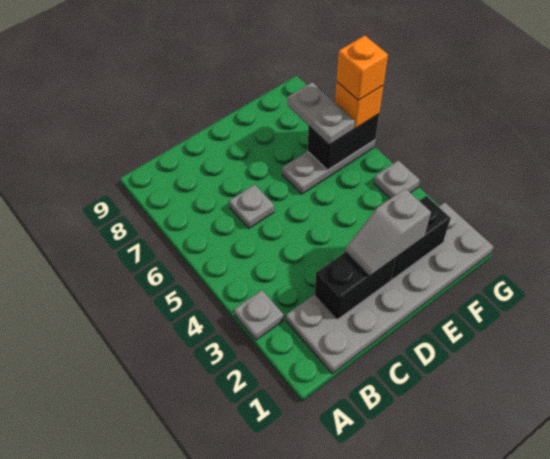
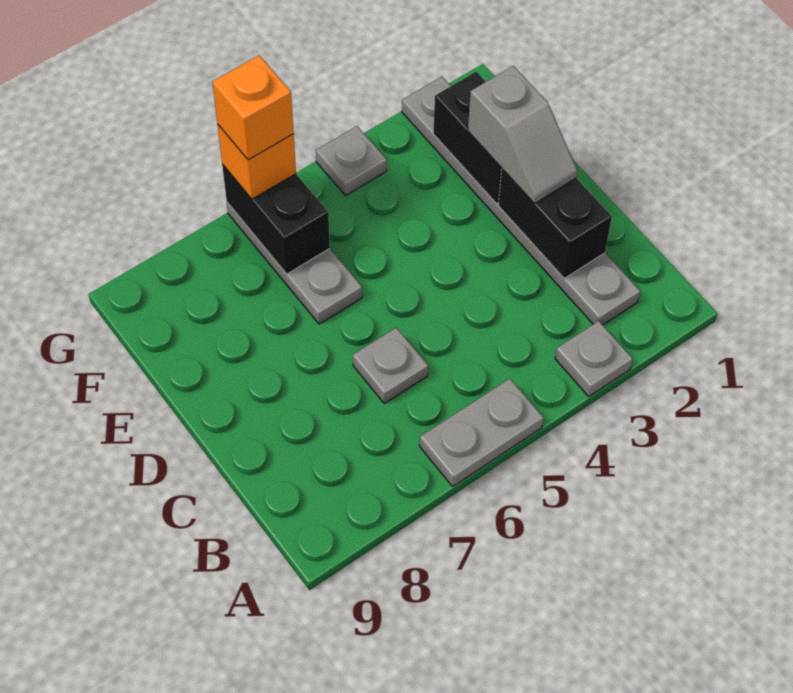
grey 2x6 plate [286,202,494,374] -> grey 1x6 plate [402,77,640,325]
grey 1x2 plate [288,82,355,145] -> grey 1x2 plate moved to [420,379,543,486]

